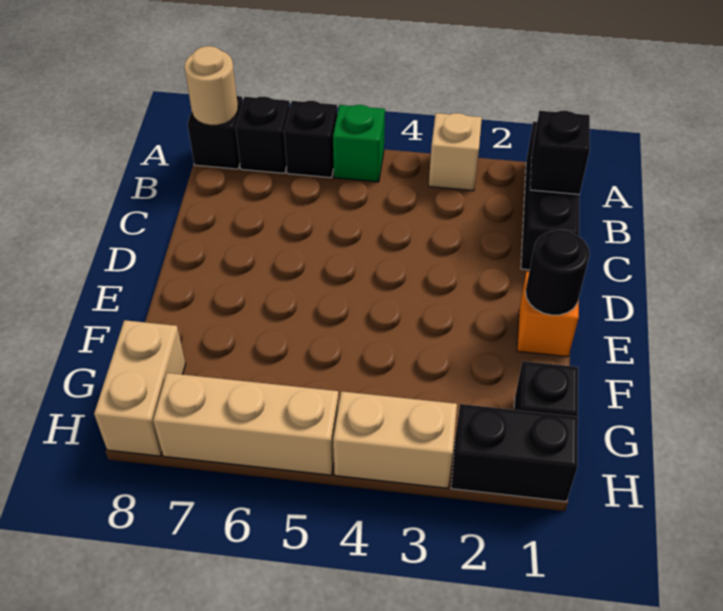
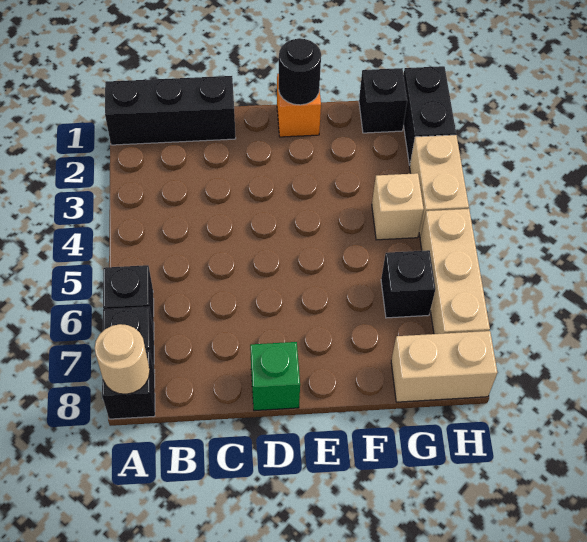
tan 1x1 brick [429,113,482,191] -> tan 1x1 brick moved to [372,173,424,240]
green 1x1 brick [333,105,385,182] -> green 1x1 brick moved to [250,342,300,411]
black 1x1 brick [530,111,590,194] -> black 1x1 brick moved to [381,250,435,318]

